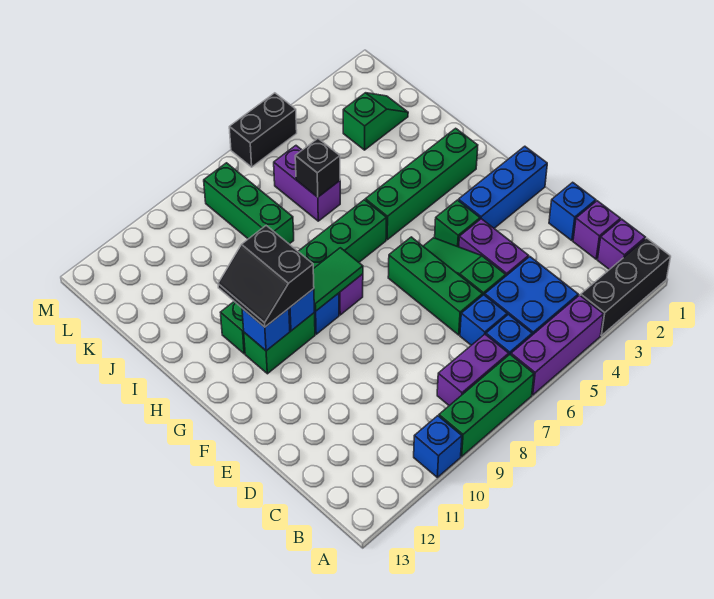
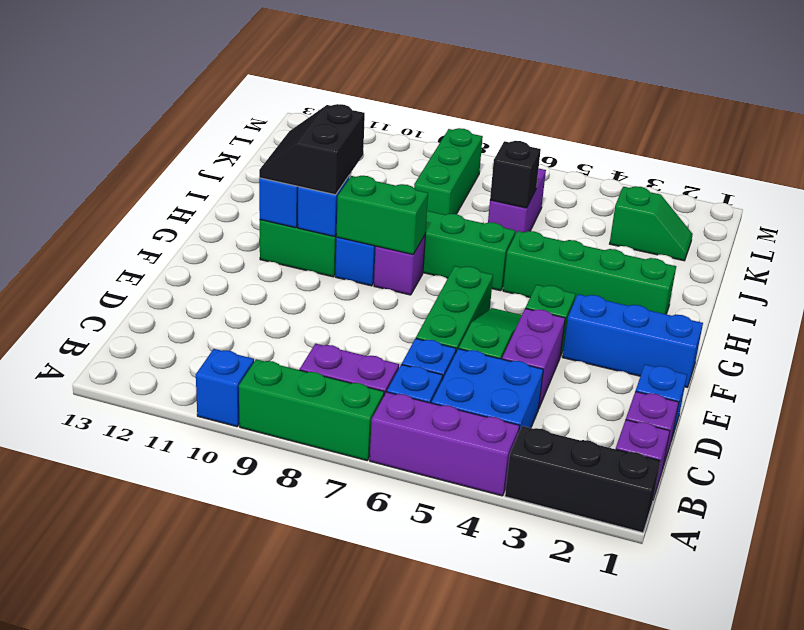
green 1x2 tile [313,248,363,311] -> green 1x2 brick [336,176,428,255]
black 1x2 brick [229,93,297,167] -> none

